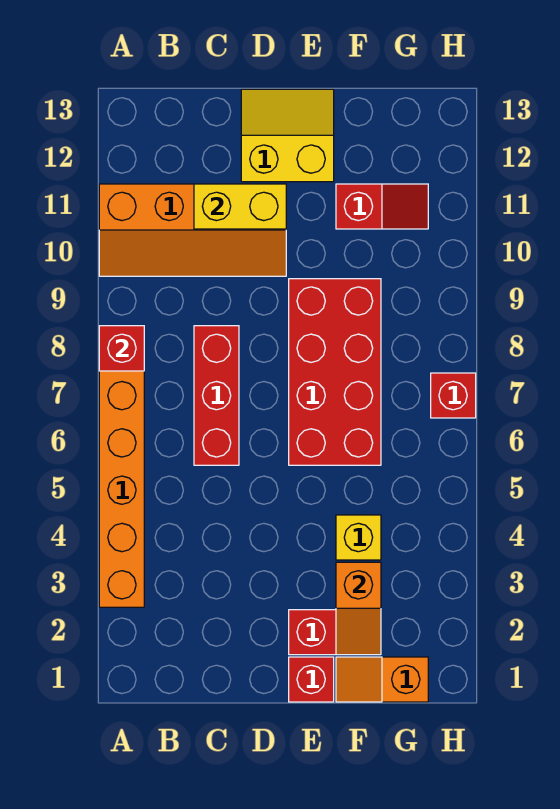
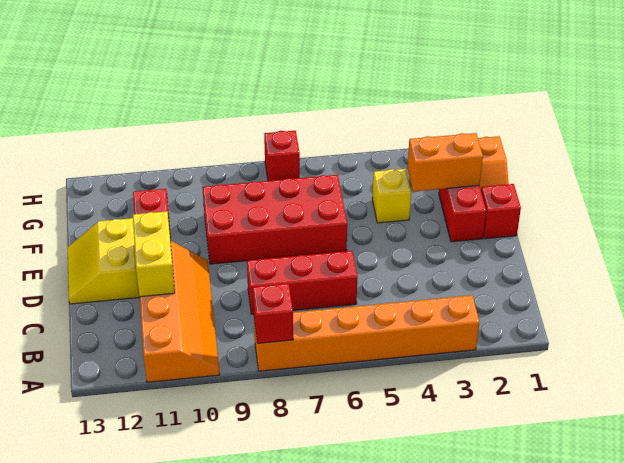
orange 1x2 slope [336,562,381,655] -> orange 1x2 brick [408,133,483,191]

